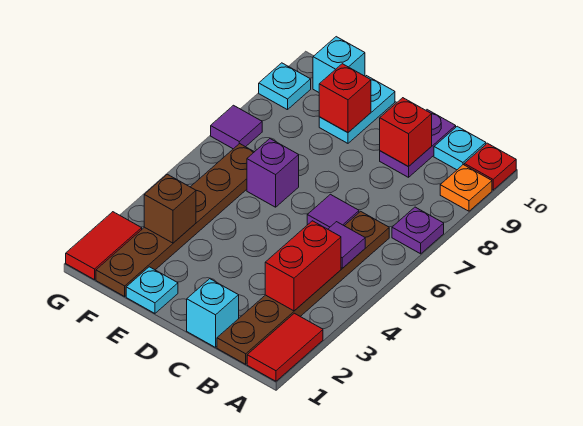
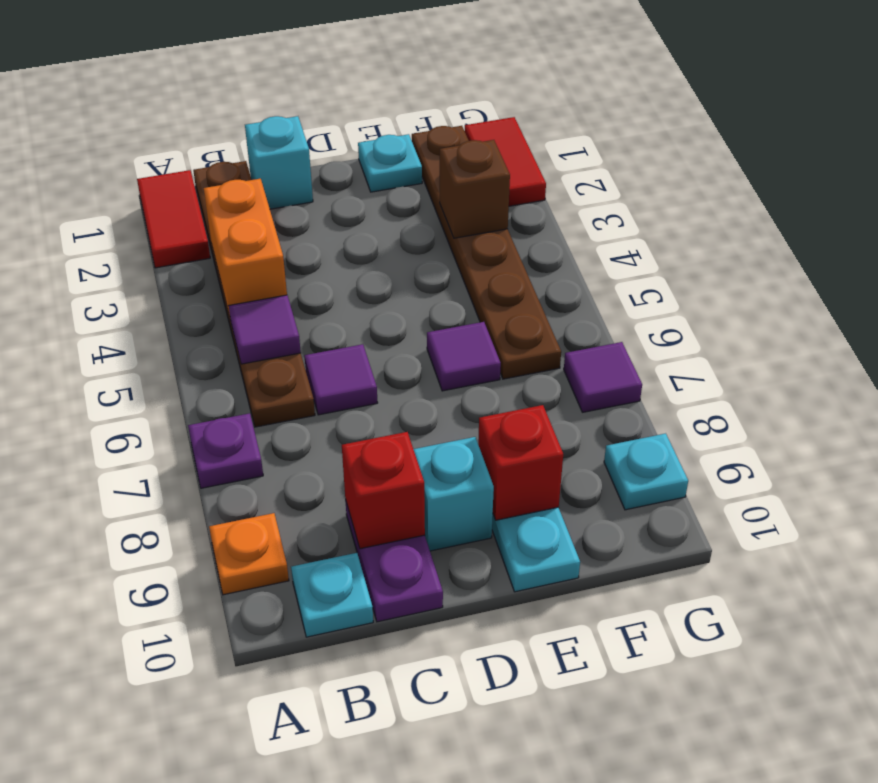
red 1x1 plate [464,143,516,190] -> none
red 1x2 brick [265,221,341,311] -> orange 1x2 brick [204,179,287,320]
purple 1x1 brick [247,139,299,207] -> purple 1x1 tile [427,322,501,391]
cyan 1x1 brick [313,37,365,92] -> cyan 1x1 brick moved to [413,437,494,551]

